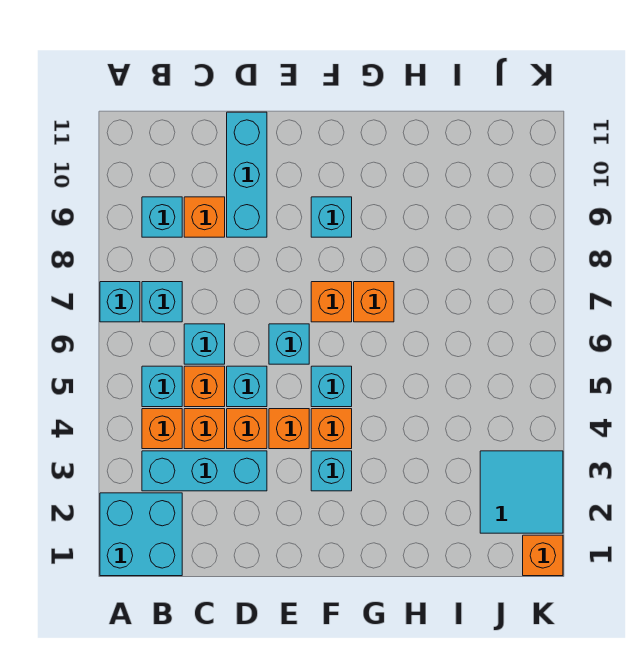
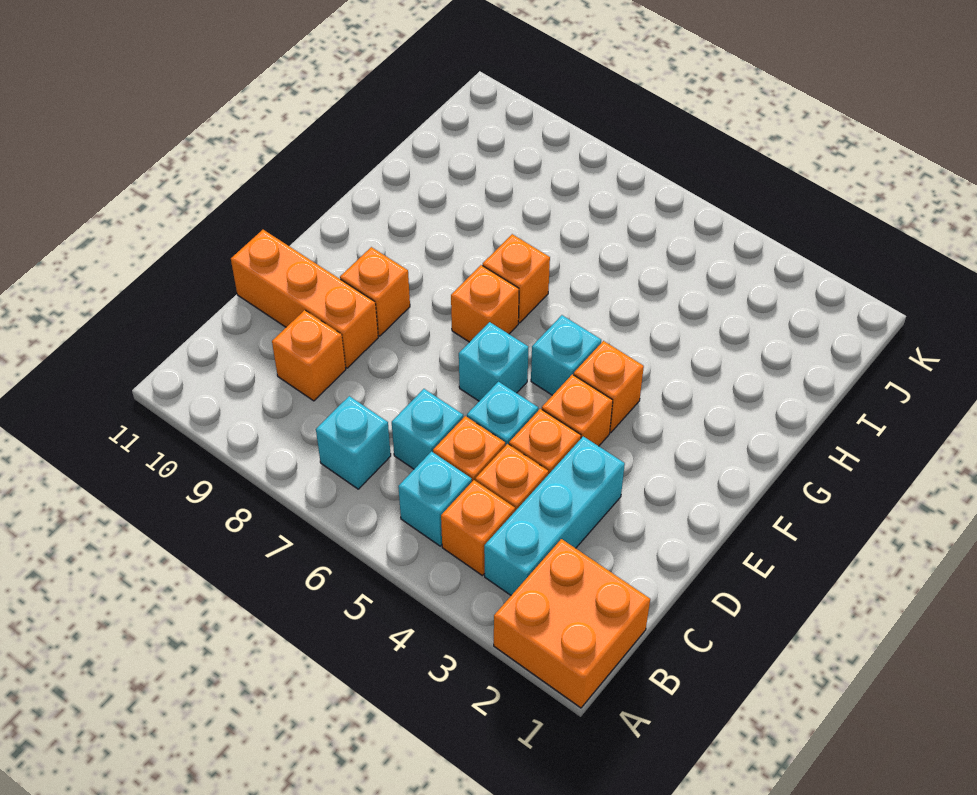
cyan 2x2 brick [100,493,182,576] -> orange 2x2 brick [494,539,650,708]
cyan 1x1 brick [100,282,140,322] -> none
cyan 1x1 brick [142,197,182,237] -> none
cyan 1x3 brick [227,112,267,237] -> orange 1x3 brick [231,230,378,368]
cyan 1x1 brick [311,451,352,491] -> none
cyan 1x1 brick [311,197,352,237] -> none
cyan 2x2 tile [480,451,563,533] -> none
orange 1x1 brick [523,535,563,576] -> orange 1x1 brick moved to [340,247,410,336]

